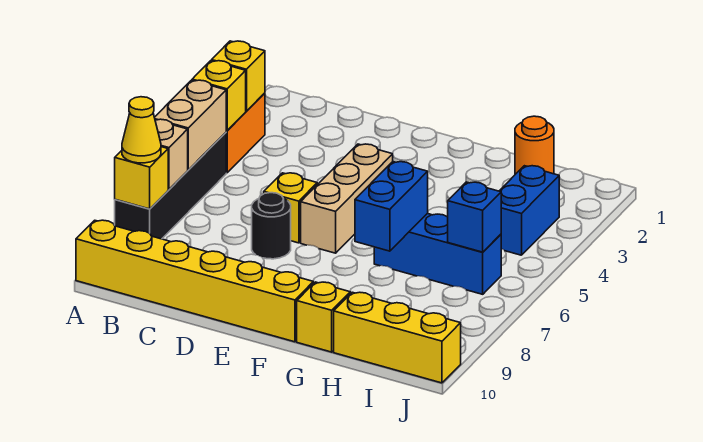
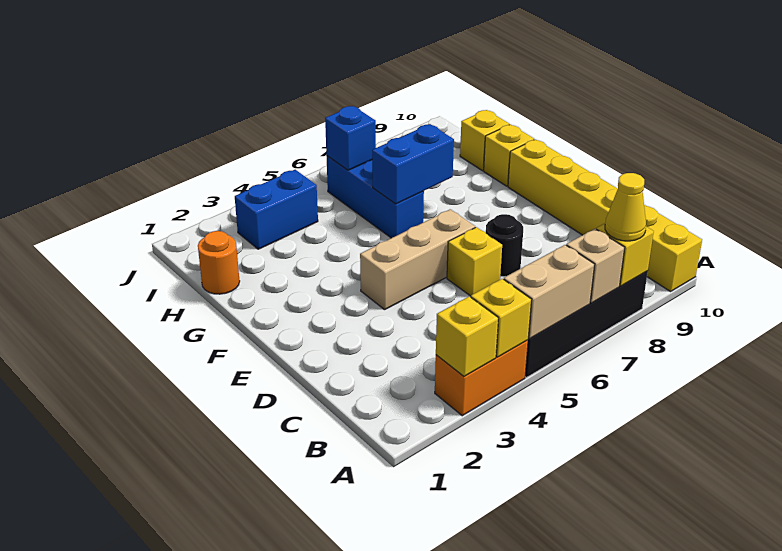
yellow 1x3 brick [334,292,461,383] -> yellow 1x1 brick [460,110,509,171]

